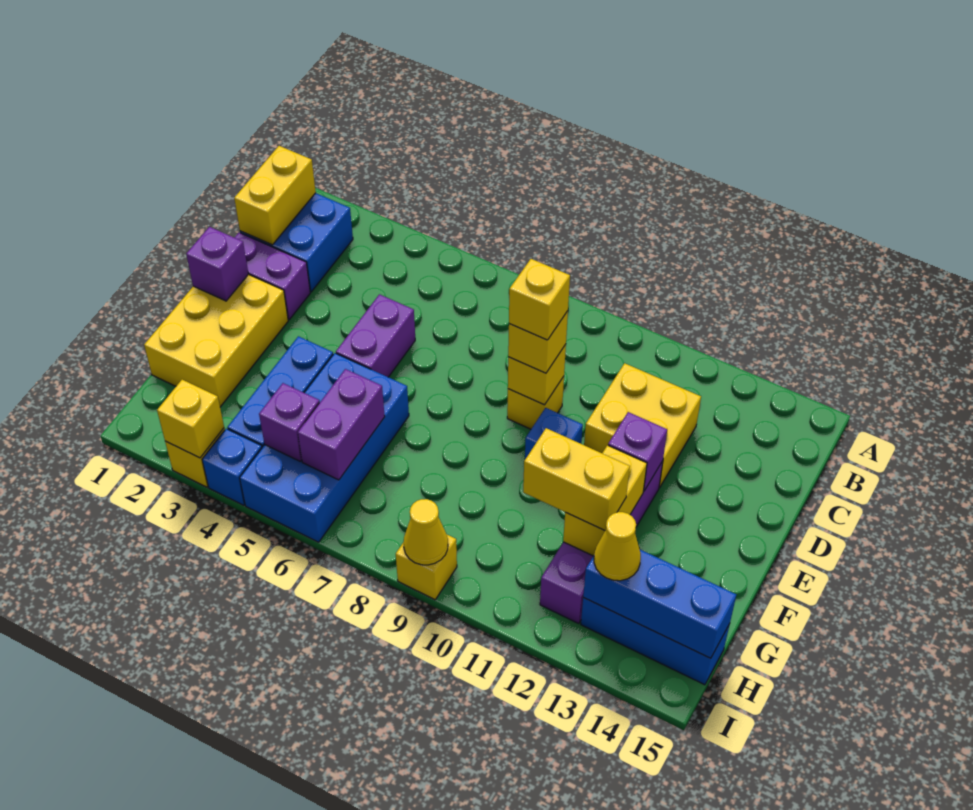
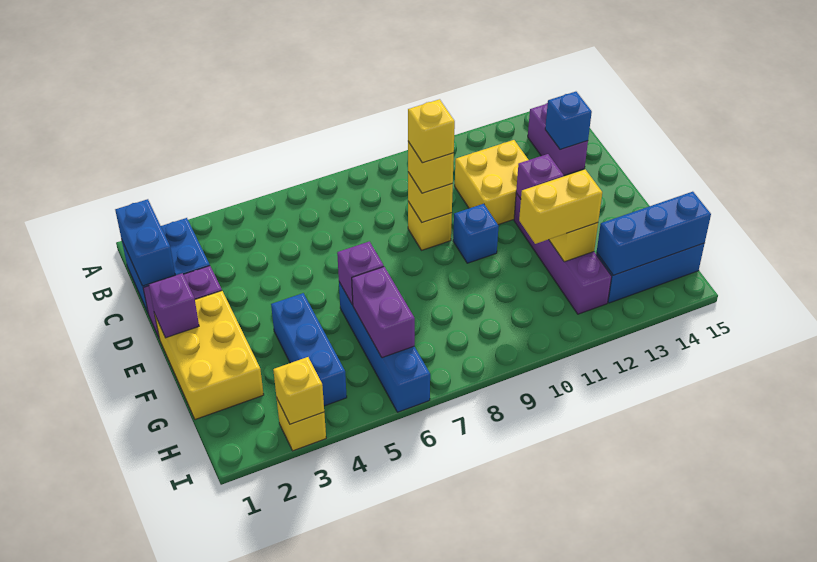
yellow 1x2 brick [234,146,316,245] -> blue 1x2 brick [115,199,175,286]
purple 1x2 brick [336,294,415,377] -> purple 1x2 brick moved to [528,103,588,175]
blue 2x4 brick [240,353,409,542] -> blue 1x4 brick [339,282,430,412]
purple 1x1 brick [259,383,320,461] -> purple 1x1 brick moved to [337,241,384,305]
yellow 1x1 cone [594,512,641,581] -> none
blue 1x1 brick [202,429,262,505] -> blue 1x1 brick moved to [545,92,592,150]
yellow 1x1 brick [396,535,457,600] -> none
yellow 1x1 cone [404,499,448,565] -> none

